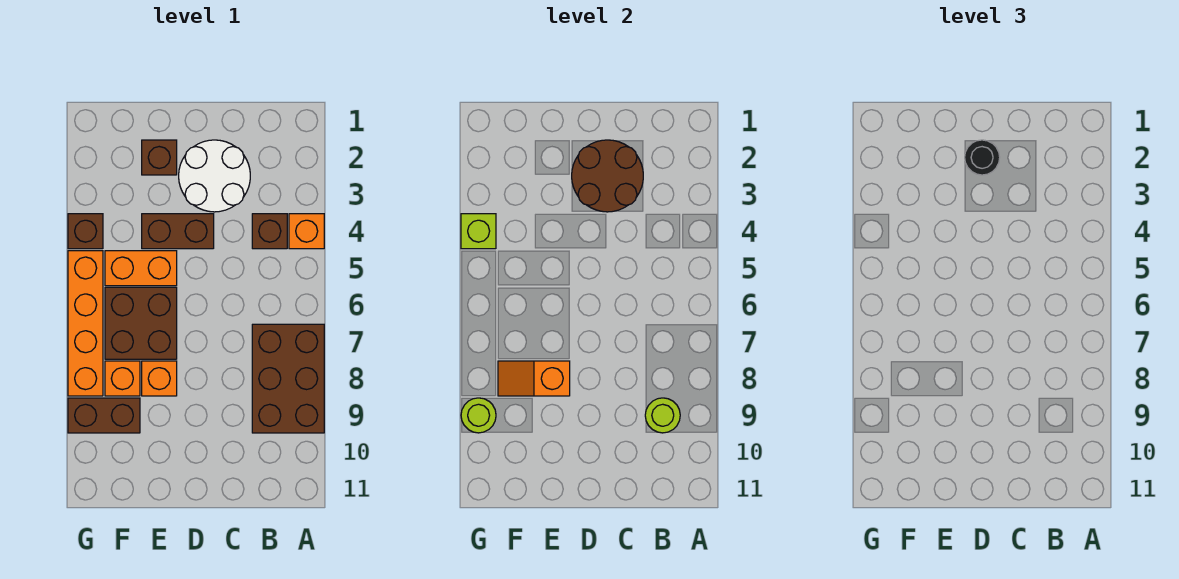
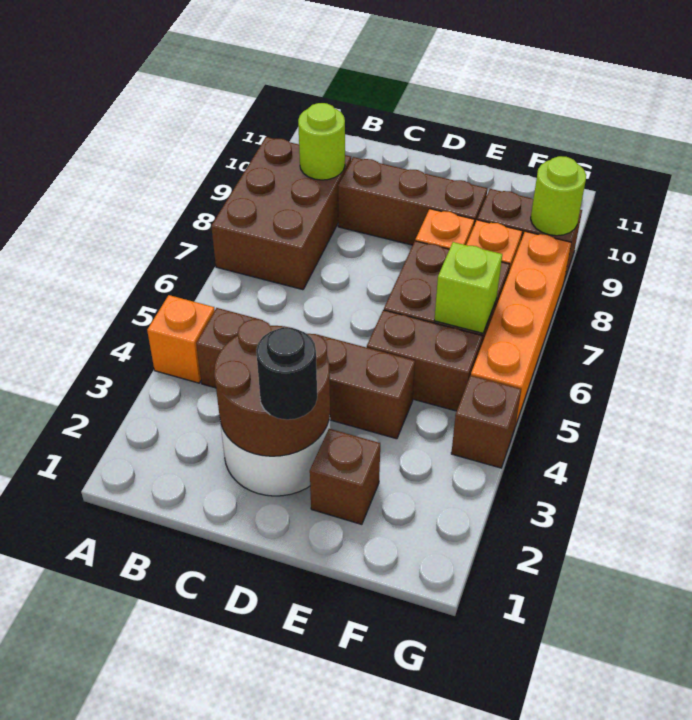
none -> brown 1x3 brick [338,157,487,245]
orange 1x2 brick [105,251,177,286] -> brown 1x2 brick [367,310,482,411]
orange 1x2 slope [498,361,570,396] -> none
lime 1x1 brick [461,214,496,249] -> lime 1x1 brick moved to [434,242,502,333]

